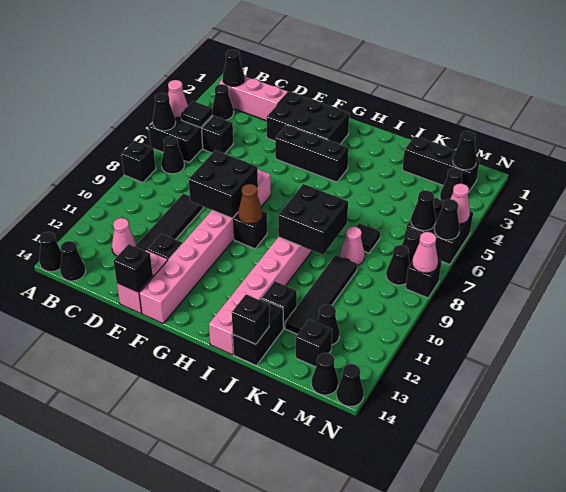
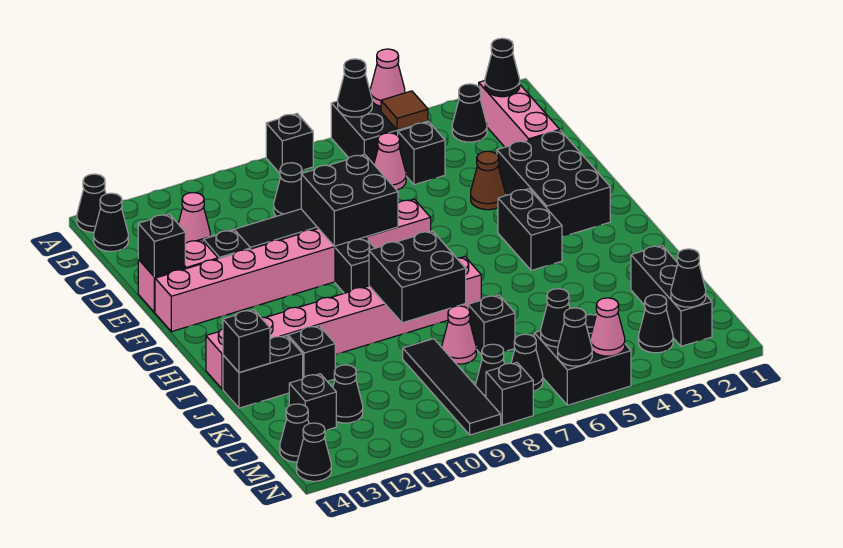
black 1x1 tile [181,101,213,127] -> brown 1x1 tile [381,91,428,130]
black 1x1 cone [161,136,184,174] -> black 1x1 cone moved to [274,163,302,216]
black 1x3 brick [275,125,349,182] -> black 1x2 brick [498,189,562,271]
brown 1x1 cone [238,184,262,224] -> brown 1x1 cone moved to [471,151,505,210]
black 1x1 tile [356,223,380,253] -> black 1x1 brick [468,295,515,355]
black 1x4 tile [285,255,357,334] -> black 1x4 tile turned to [403,339,501,435]
pink 1x1 cone [412,232,438,273] -> pink 1x1 cone moved to [374,133,406,190]

